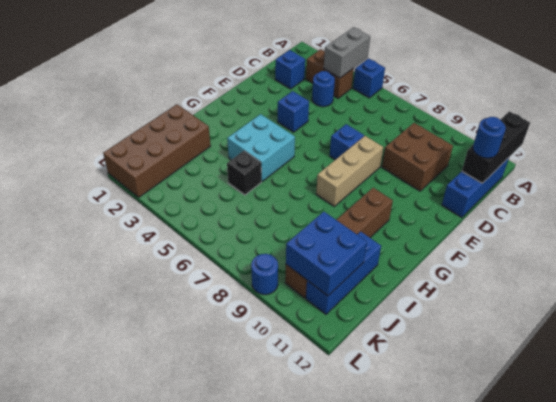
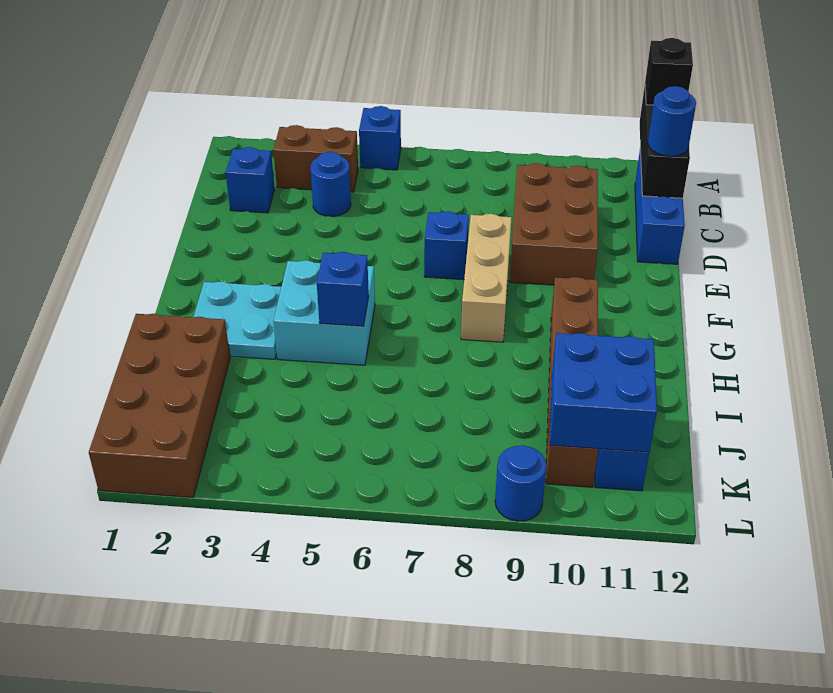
grey 1x2 brick [324,27,370,78] -> none
brown 2x2 brick [382,123,453,191] -> brown 2x3 brick [509,163,598,285]
blue 1x1 brick [278,91,309,132] -> blue 1x1 brick moved to [317,252,369,326]
none -> cyan 2x2 plate [194,281,281,359]
black 1x1 brick [227,151,261,195] -> black 1x1 brick moved to [645,38,693,105]

